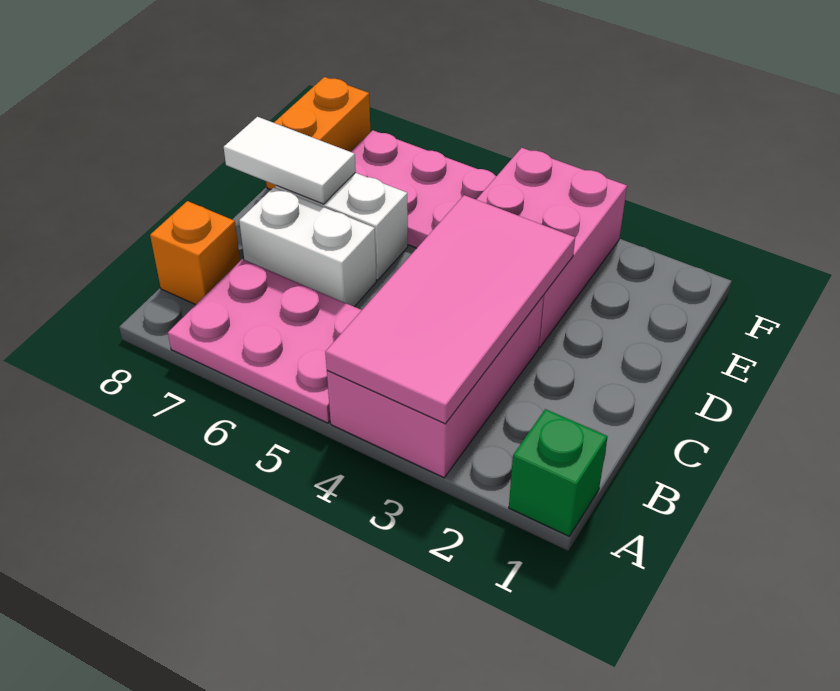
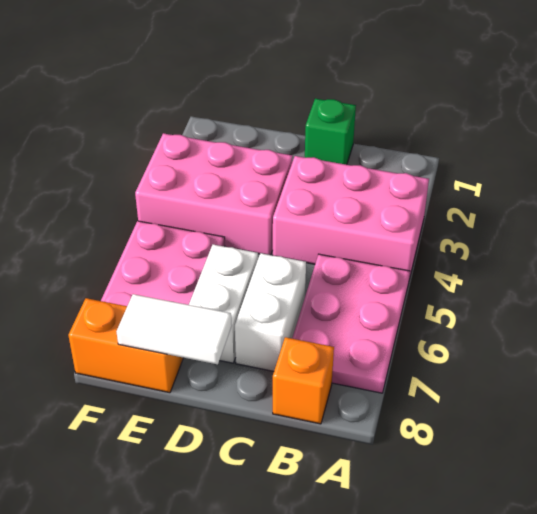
green 1x1 brick [509,409,608,536] -> green 1x1 brick moved to [305,99,356,165]
pink 2x4 tile [325,195,575,424] -> none
white 1x2 tile [224,117,356,204] -> white 1x2 tile turned to [116,294,232,364]

